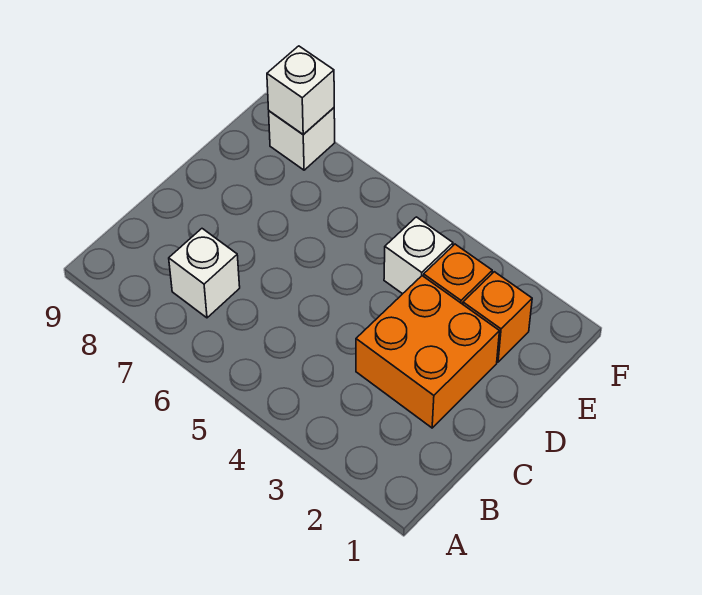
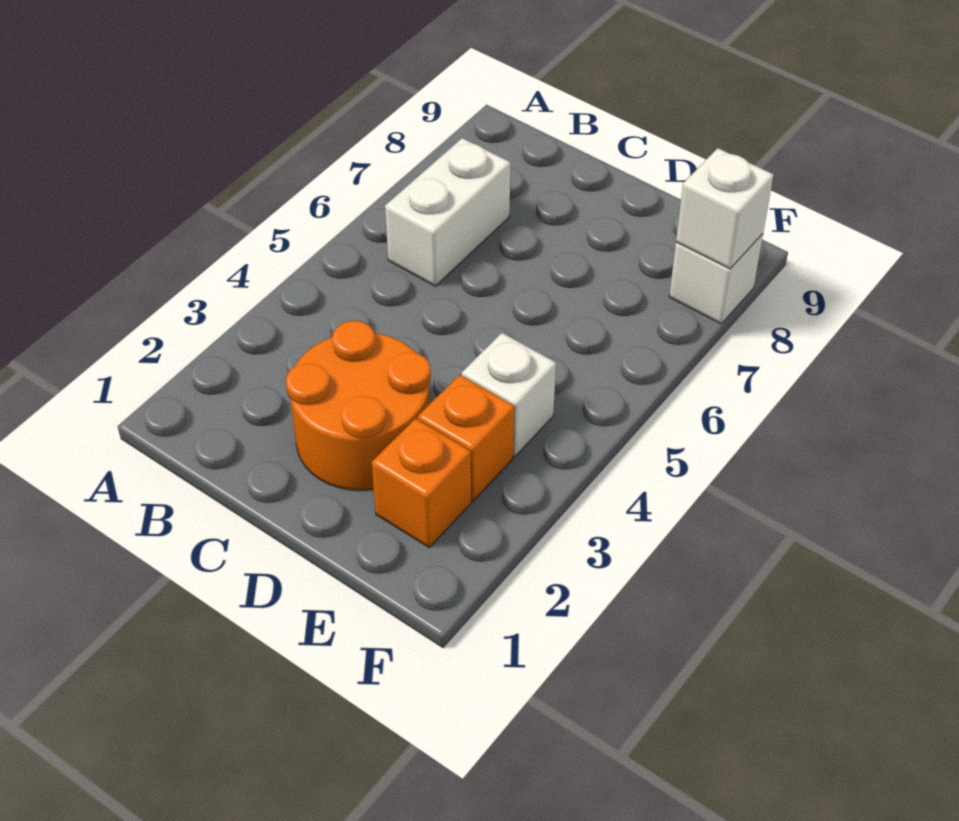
white 1x1 brick [169,229,240,318] -> white 1x2 brick [385,138,510,286]
orange 2x2 brick [356,276,499,428] -> orange 2x2 round brick [286,321,431,491]

